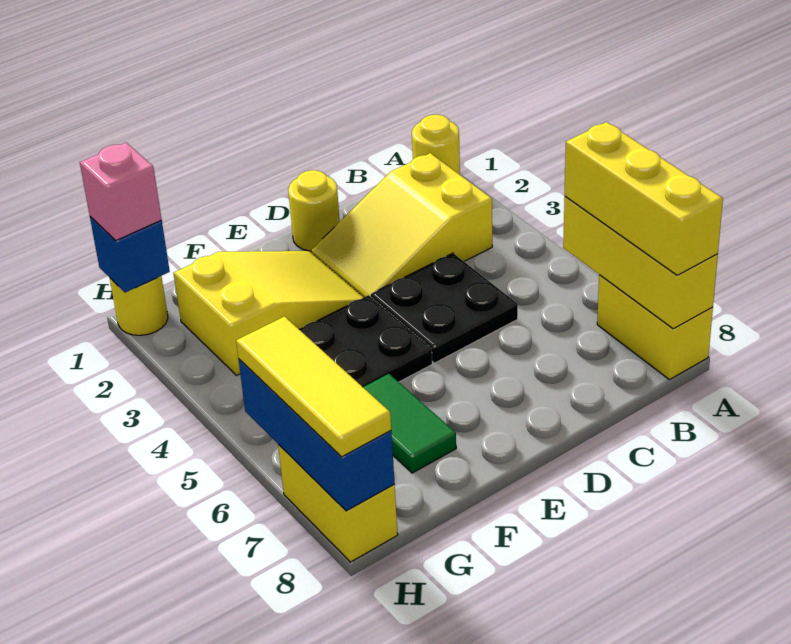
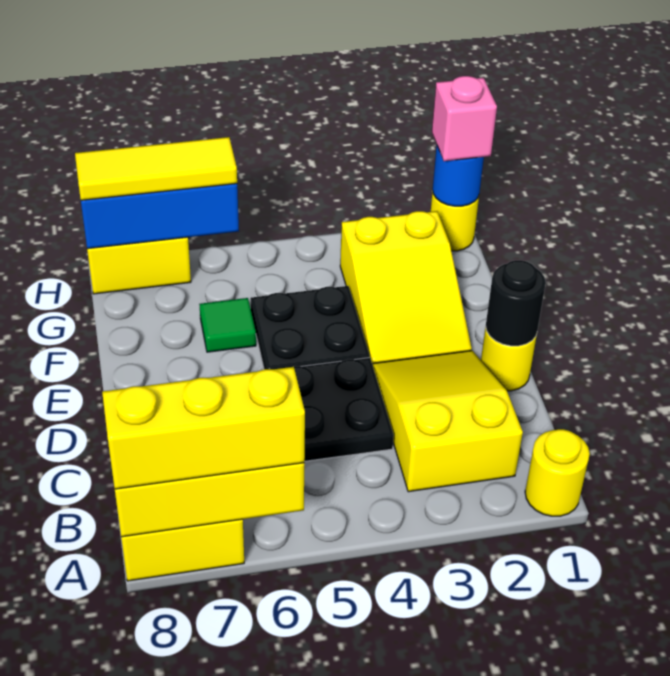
none -> black 1x1 round brick [486,260,546,346]
green 1x2 tile [363,373,456,473] -> green 1x1 tile [199,298,256,352]
blue 1x1 brick [90,217,170,292] -> blue 1x1 round brick [433,146,484,206]

